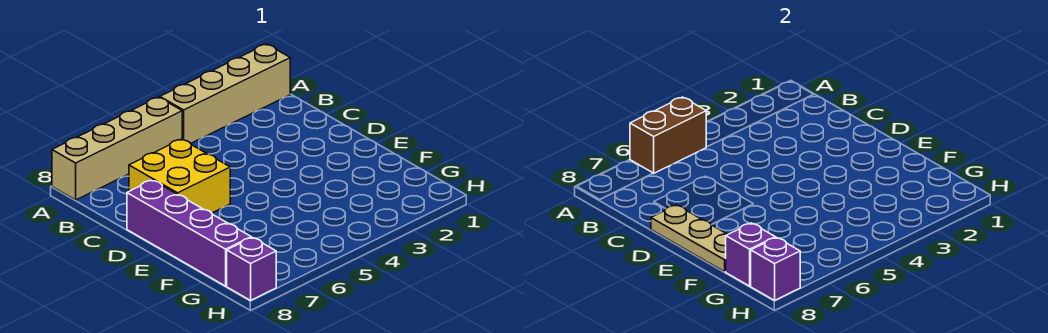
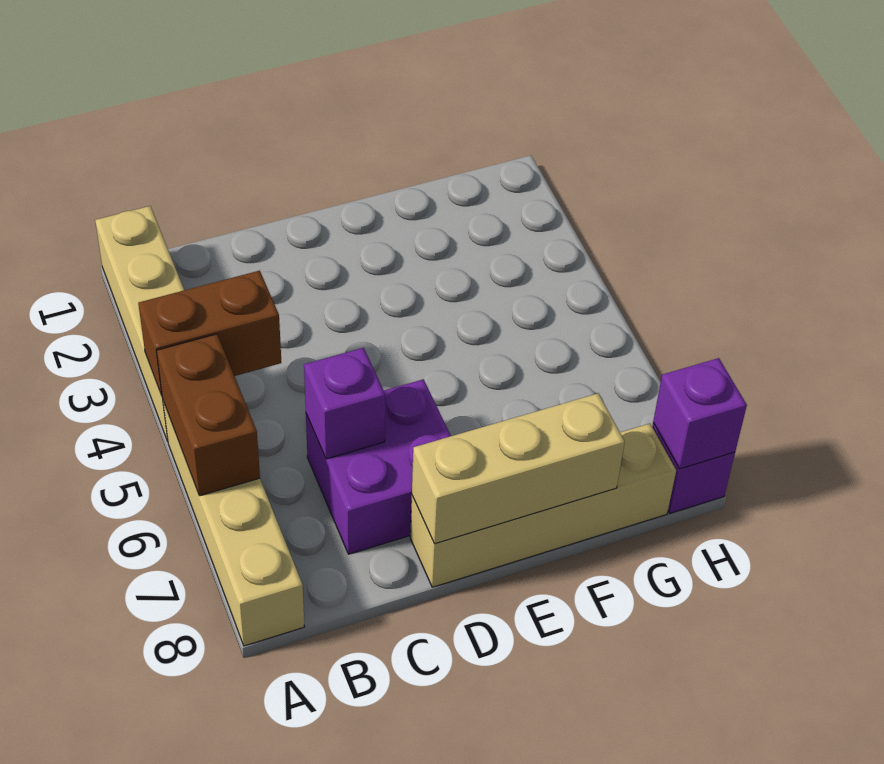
none -> brown 1x2 brick [138,271,281,396]
yellow 2x2 brick [129,139,230,213] -> purple 2x2 brick [306,379,451,554]
purple 1x4 brick [127,180,251,286] -> tan 1x4 brick [410,424,676,587]
tan 1x3 plate [651,205,728,272] -> tan 1x3 brick [412,393,625,544]
purple 1x1 brick [725,223,775,286] -> purple 1x1 brick moved to [304,348,385,459]

